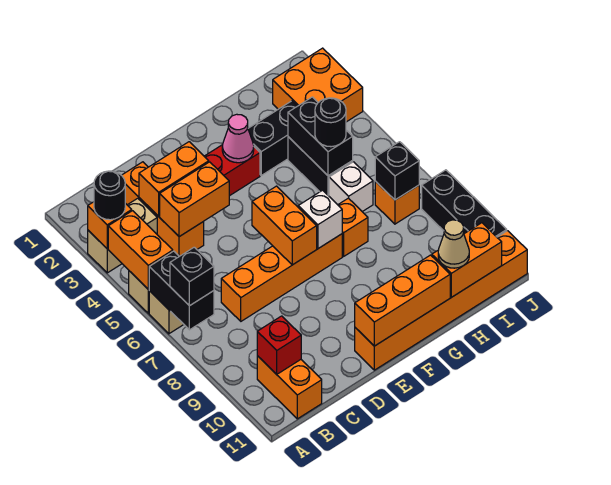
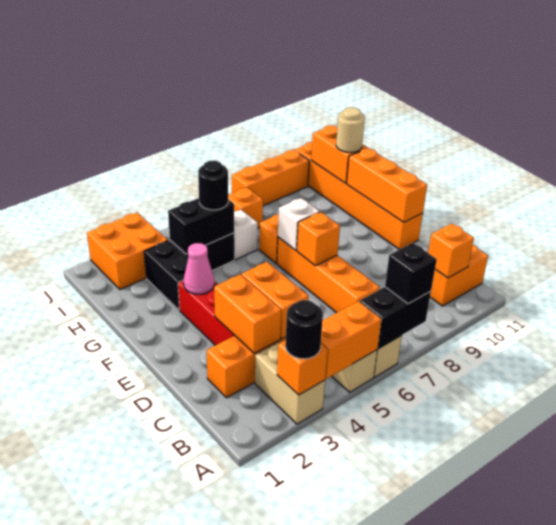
red 1x1 brick [257,316,301,374] -> orange 1x1 brick [428,224,474,278]
orange 1x2 brick [252,186,317,265] -> orange 1x1 brick [297,212,340,266]
tan 1x1 cone [438,220,469,268] -> tan 1x1 round brick [336,107,365,153]
black 1x1 brick [375,142,419,200] -> none
black 1x3 brick [422,170,507,237] -> orange 1x3 brick [232,150,309,206]

